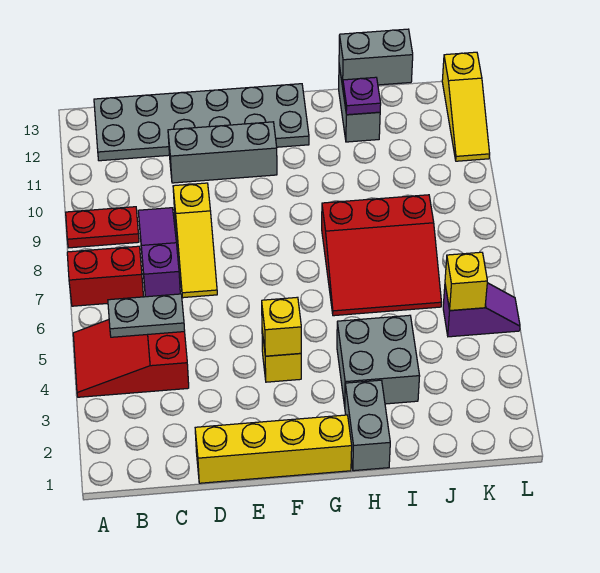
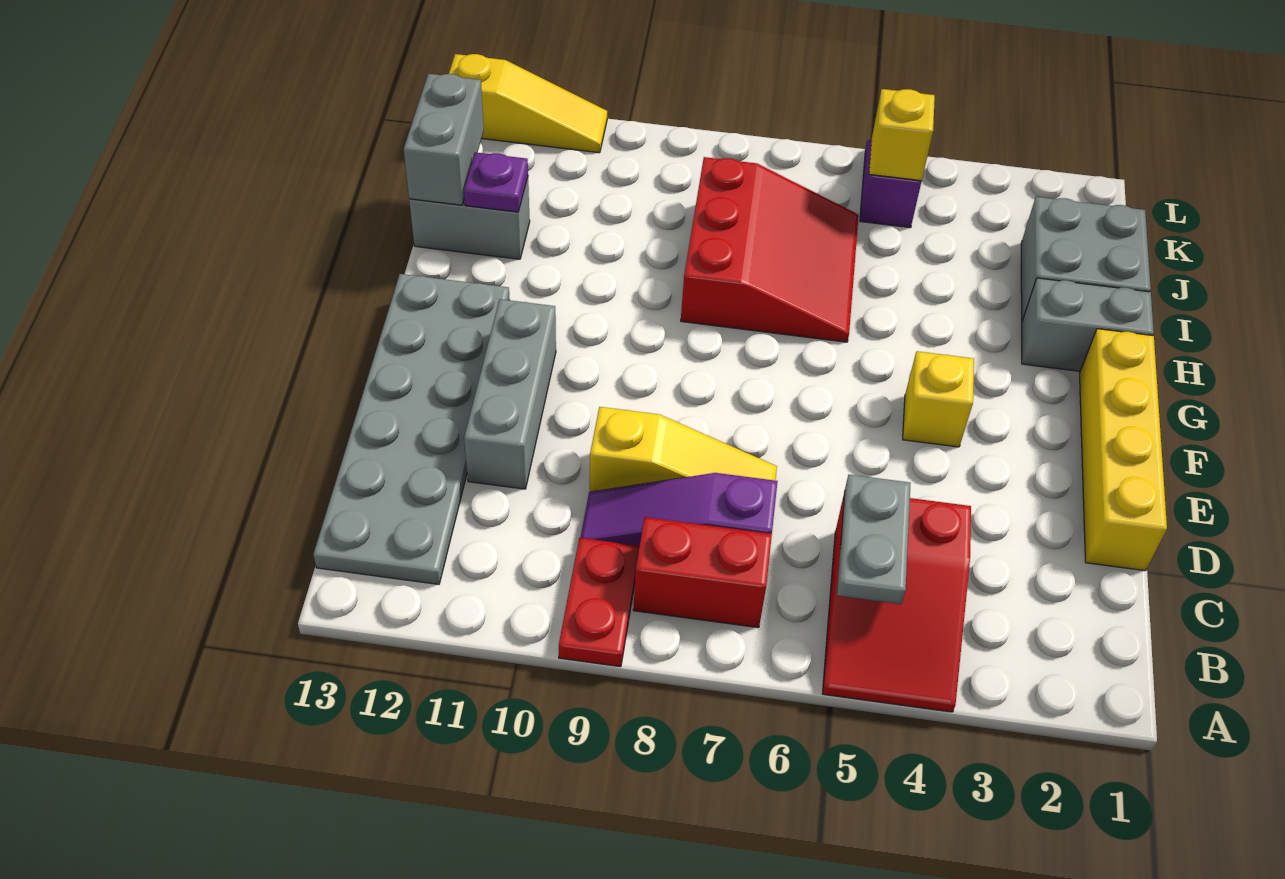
red 1x2 brick [67,246,144,306] -> red 1x2 brick turned to [633,517,772,628]
yellow 1x1 brick [262,297,301,356] -> none
grey 2x2 brick [337,315,420,406] -> grey 2x2 brick moved to [1021,197,1151,321]

